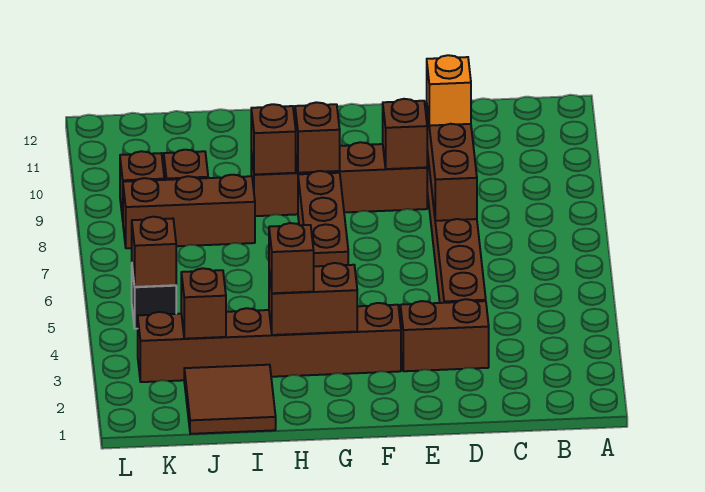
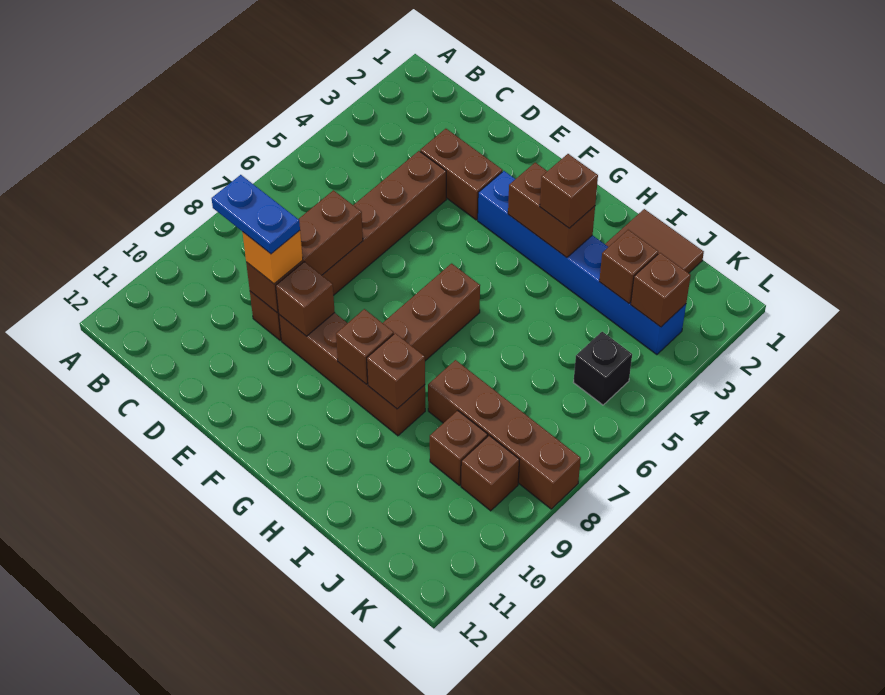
none -> blue 1x2 plate [212,175,300,254]
brown 1x6 brick [138,303,401,382] -> blue 1x6 brick [478,171,686,355]
brown 1x3 brick [123,175,255,248] -> brown 1x4 brick [428,360,581,509]
brown 1x1 brick [132,217,176,287] -> brown 1x1 brick moved to [631,253,691,327]

